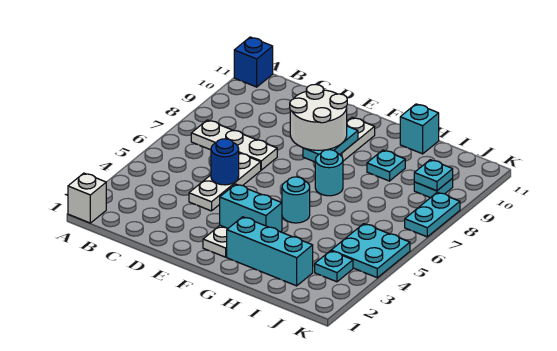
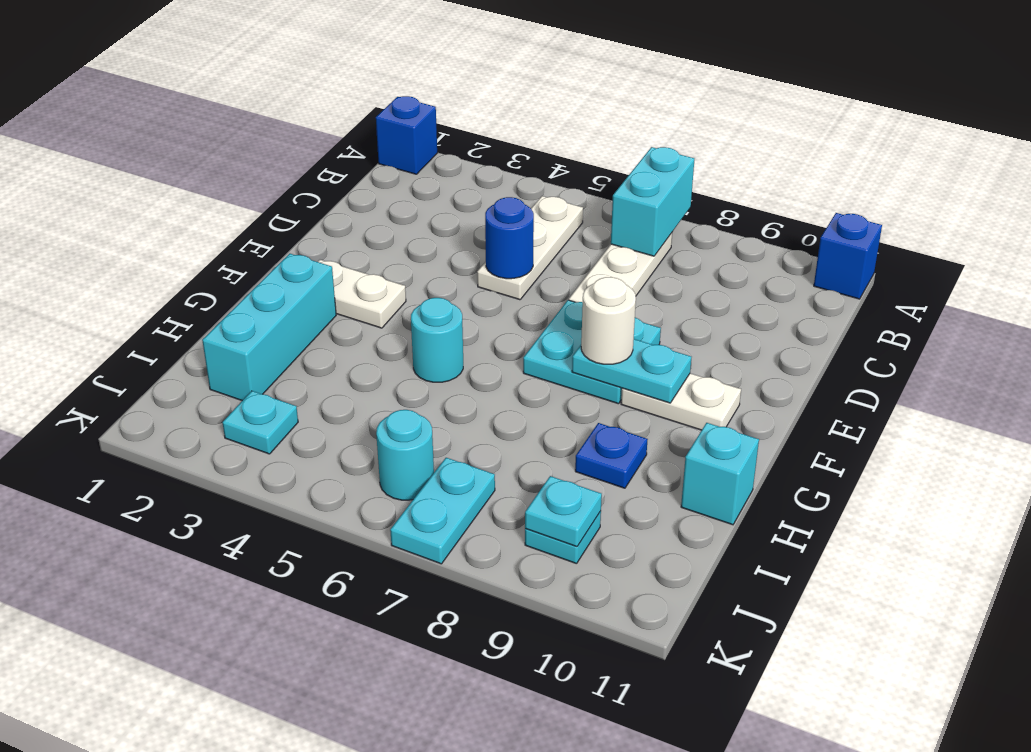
white 1x1 brick [68,173,106,223] -> blue 1x1 brick [376,96,437,174]
white 1x3 plate [189,153,261,211] -> white 1x3 plate turned to [477,196,583,300]
white 2x2 round brick [290,84,347,150] -> white 1x1 round brick [581,277,636,364]
cyan 1x2 brick [220,184,282,232] -> cyan 1x2 brick moved to [611,147,694,256]
cyan 1x1 round brick [315,150,343,196] -> cyan 1x1 round brick moved to [376,410,434,500]
cyan 1x1 plate [367,150,405,181] -> blue 1x1 plate [575,423,648,488]
cyan 2x2 plate [331,224,410,278] -> cyan 2x2 plate moved to [523,300,661,404]
cyan 1x2 plate [405,192,460,237] -> cyan 1x2 plate turned to [390,458,495,564]

